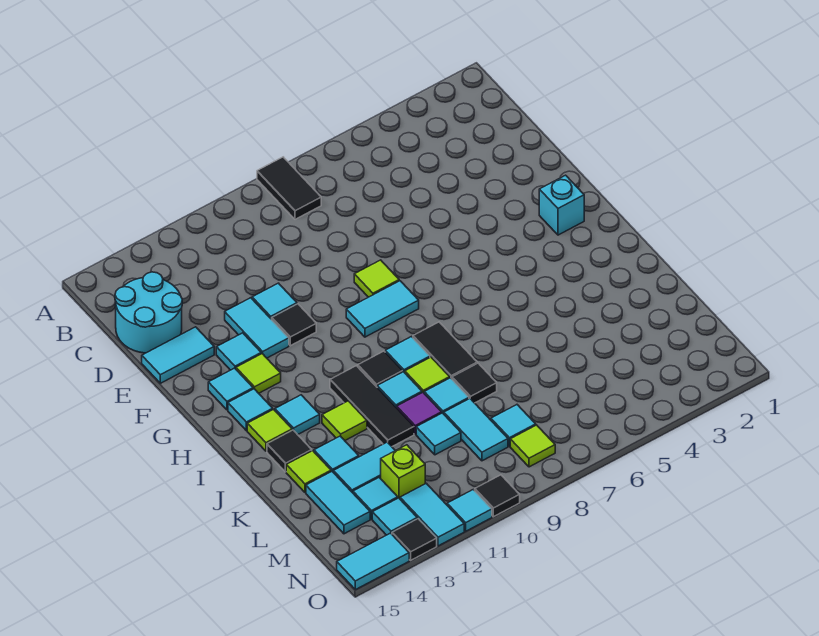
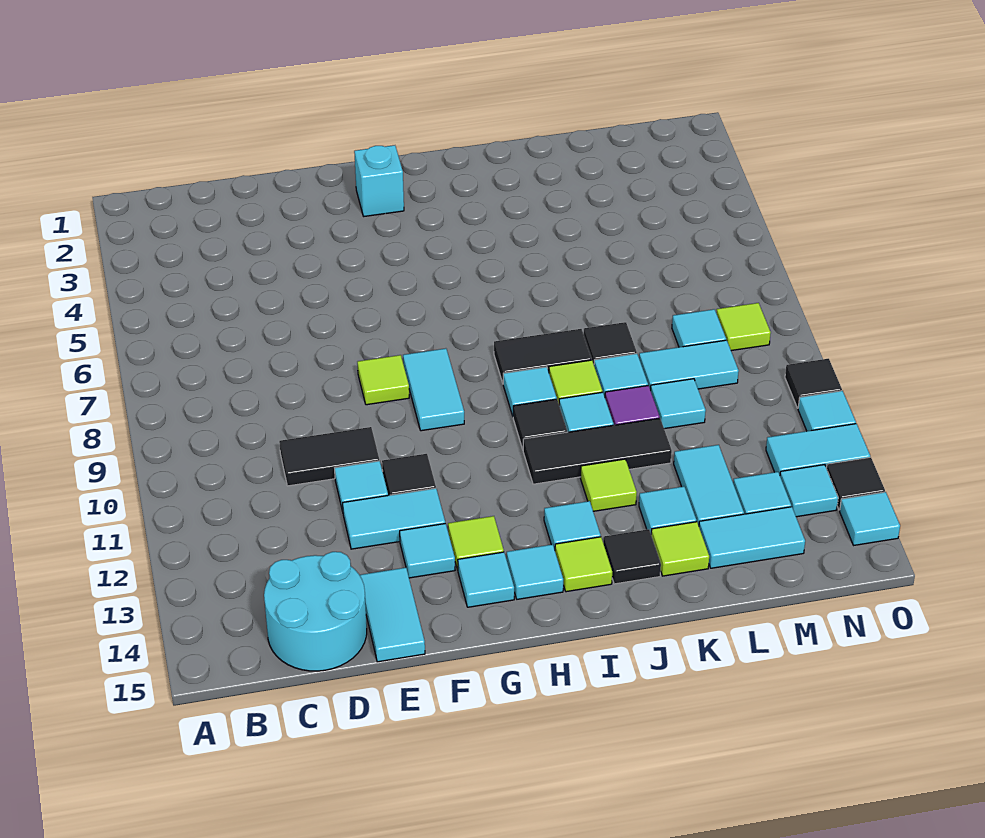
black 1x2 tile [257,157,321,219] -> black 1x2 tile moved to [279,427,379,486]
lime 1x1 brick [381,445,425,499] -> none
cyan 1x2 tile [337,533,409,590] -> cyan 1x1 tile [840,492,900,545]

